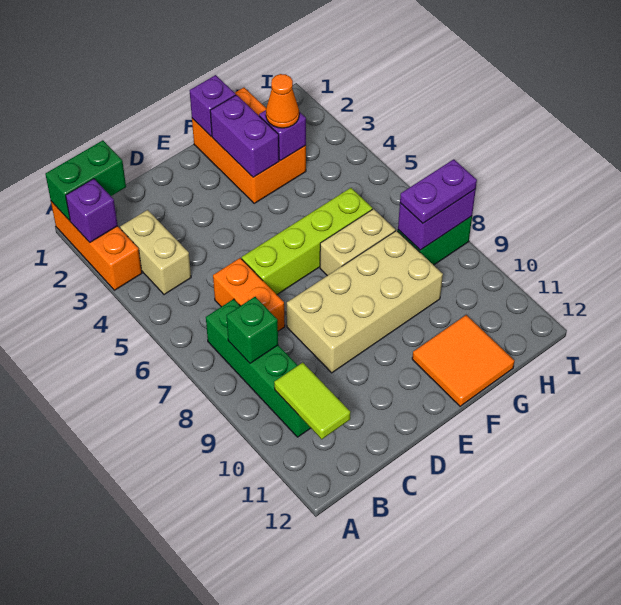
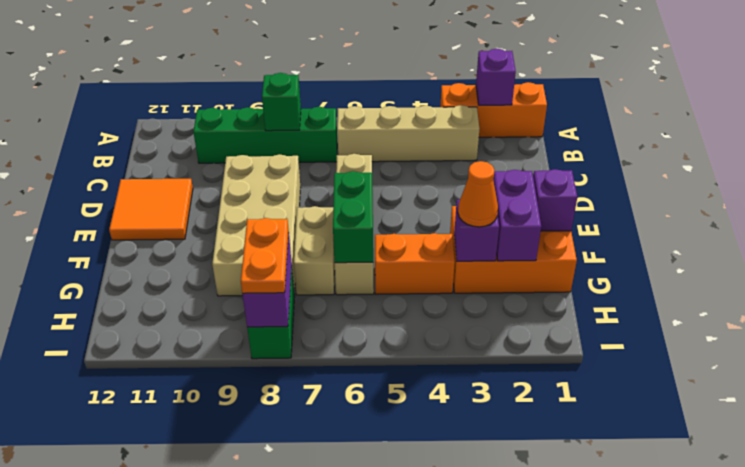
green 1x2 brick [45,140,126,221] -> green 1x2 brick moved to [333,171,373,263]
tan 1x2 brick [120,210,191,295] -> tan 1x4 brick [337,105,479,162]
lime 1x2 tile [274,363,350,439] -> none
orange 1x2 brick [213,258,285,331] -> orange 1x2 brick moved to [375,233,455,294]
lime 1x4 brick [242,188,372,295] -> tan 1x4 brick [335,154,374,295]
purple 1x2 brick [210,95,279,177] -> purple 1x2 brick turned to [493,170,541,261]
orange 2x2 tile [412,315,515,406] -> orange 2x2 tile moved to [109,179,193,240]
purple 1x2 plate [400,159,477,223] -> orange 1x2 plate [241,218,289,293]

